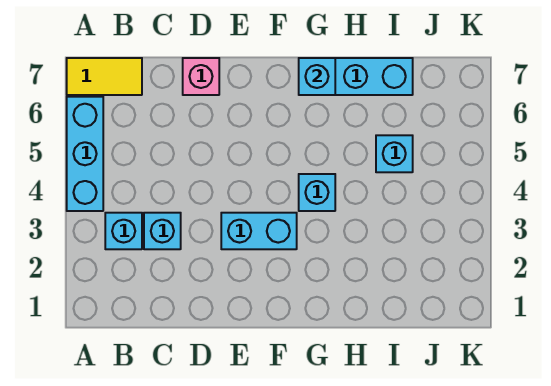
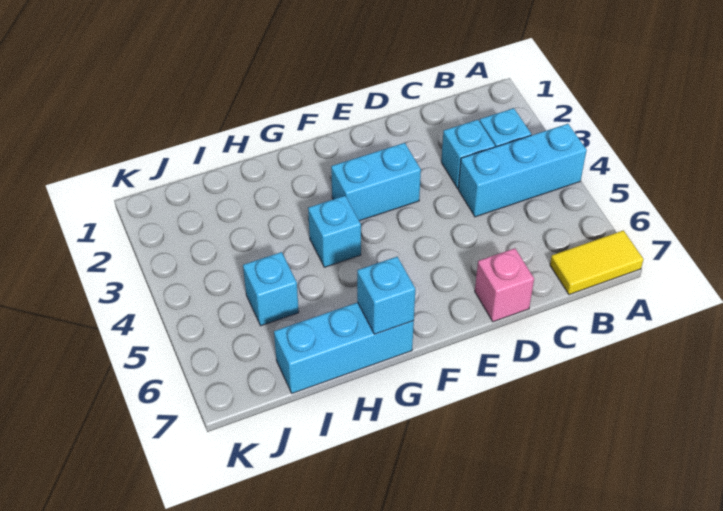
cyan 1x3 brick [67,97,103,211] -> cyan 1x3 brick turned to [458,124,587,217]

